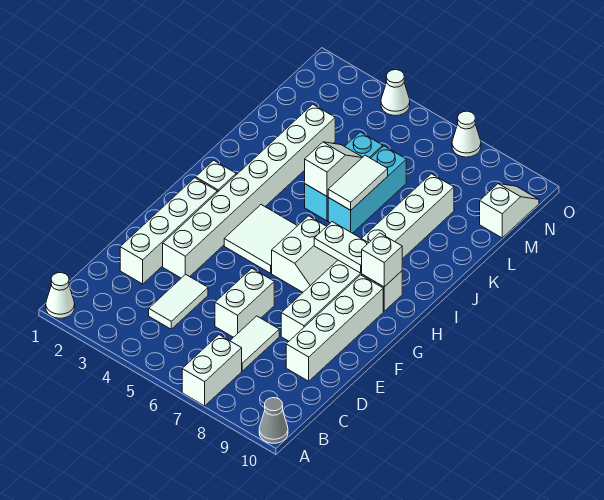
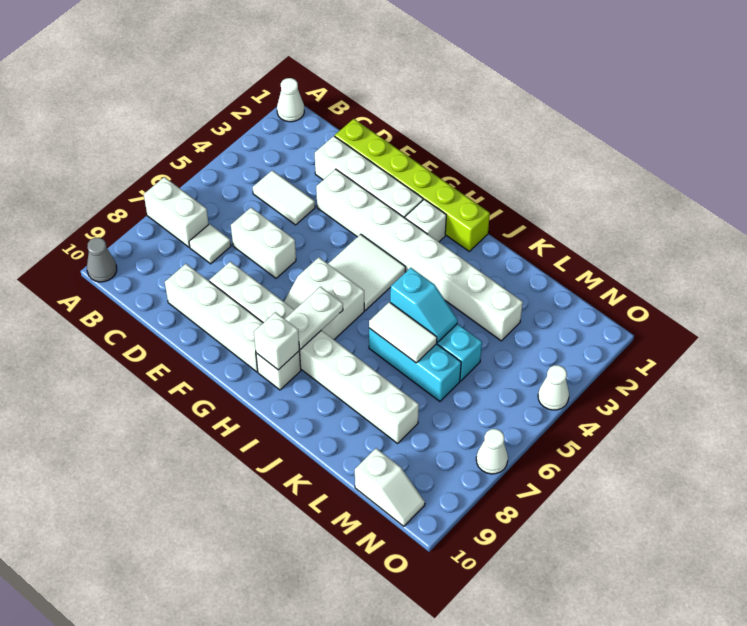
white 1x2 tile [230,316,279,371] -> white 1x1 tile [189,224,231,264]
none -> lime 1x6 brick [335,119,490,251]
white 1x2 slope [305,142,362,196] -> cyan 1x2 slope [390,268,458,343]

